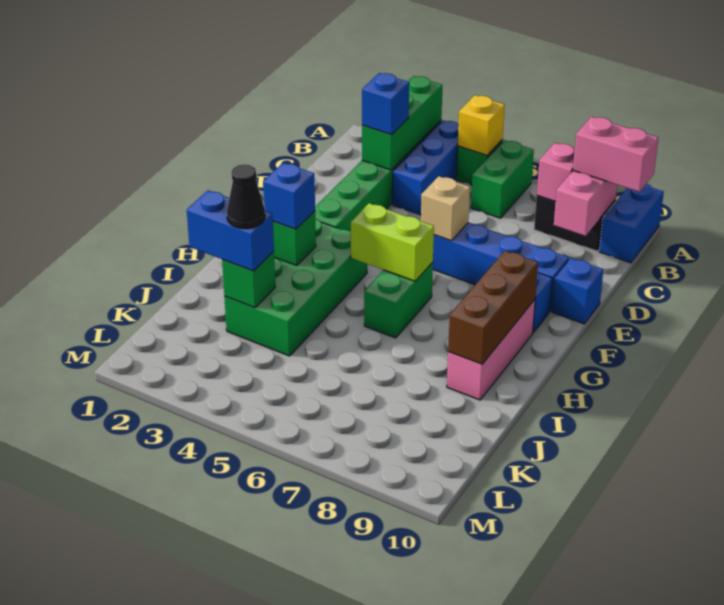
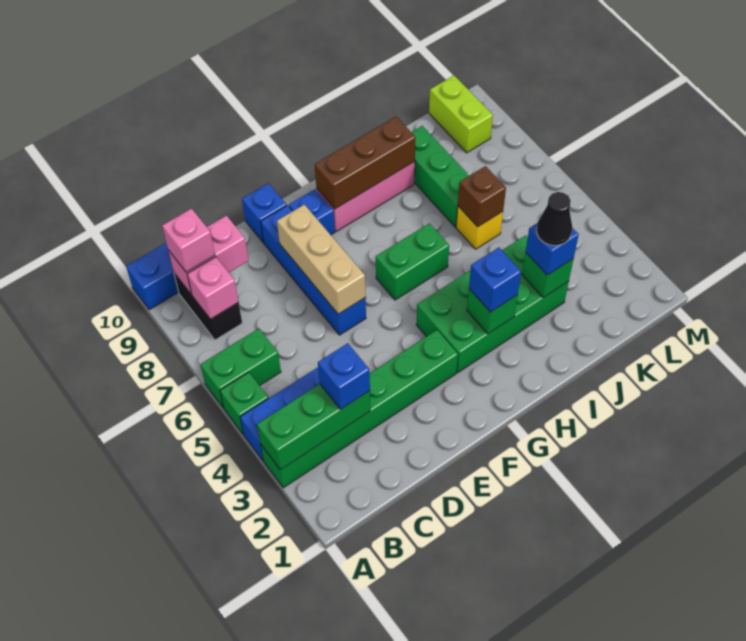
yellow 1x1 brick [458,95,505,155] -> yellow 1x1 brick moved to [456,206,503,249]
pink 1x2 brick [573,117,658,192] -> pink 1x1 brick [162,209,215,272]
tan 1x1 brick [421,176,470,241] -> tan 1x3 brick [277,205,366,314]
lime 1x2 brick [351,203,434,281] -> lime 1x2 brick moved to [429,76,493,153]
blue 1x2 brick [187,190,274,271] -> blue 1x1 brick [526,223,579,275]
none -> brown 1x1 brick [458,166,506,227]
none -> green 1x3 brick [411,126,469,227]

